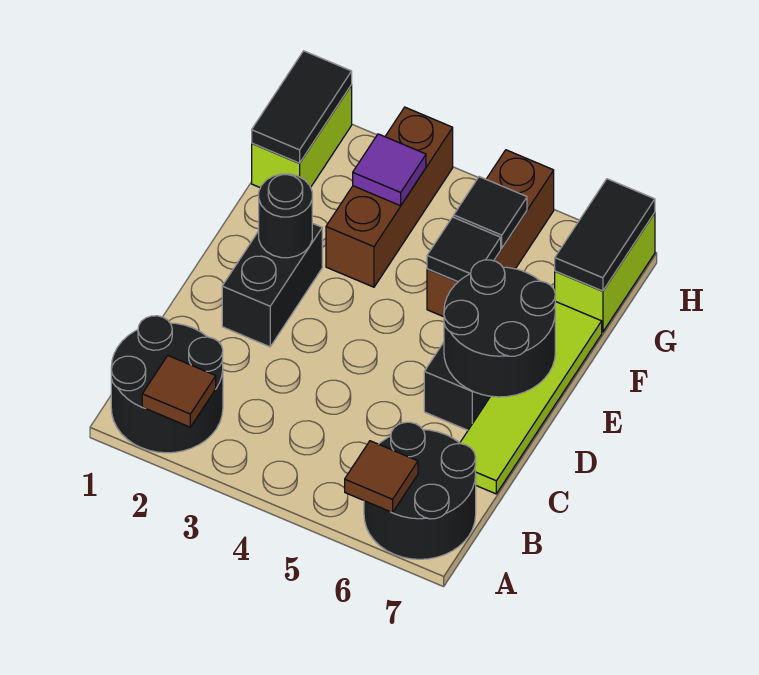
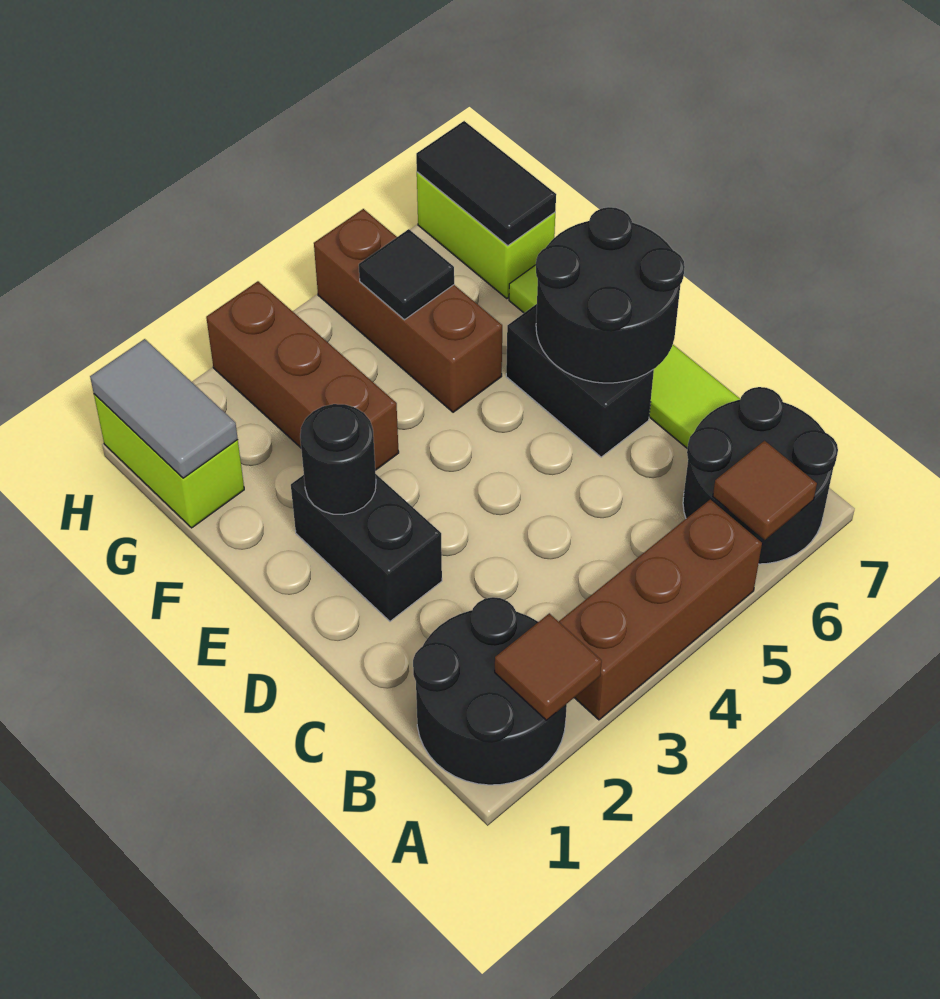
none -> brown 1x3 brick [559,499,762,720]
black 1x1 tile [427,217,501,282] -> none
black 1x2 tile [252,51,352,163] -> grey 1x2 tile [90,339,238,478]
purple 1x1 tile [353,134,426,206] -> none

